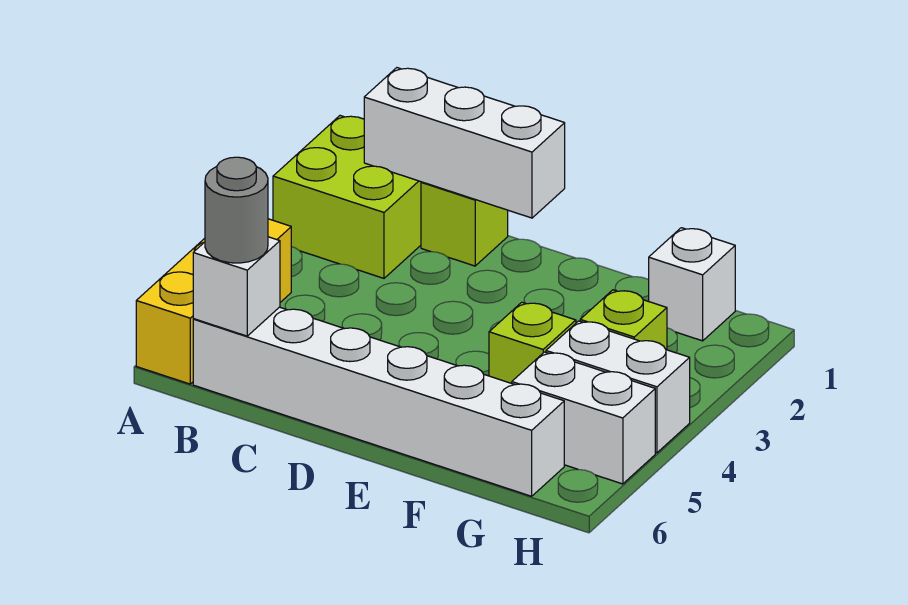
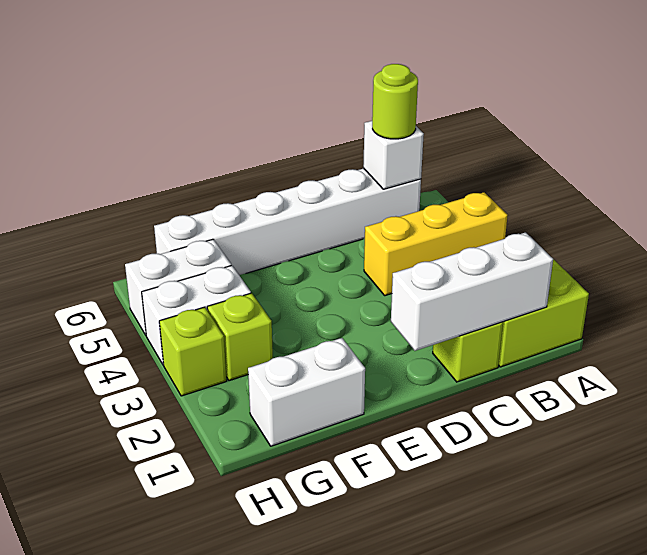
yellow 1x3 brick [136,219,291,384] -> yellow 1x3 brick turned to [364,192,508,296]
grey 1x1 round brick [205,157,268,263] -> lime 1x1 round brick [372,64,418,139]
lime 1x1 brick [489,302,576,383] -> lime 1x1 brick moved to [159,307,227,396]
white 1x1 brick [649,228,735,341] -> white 1x2 brick [248,338,365,446]

